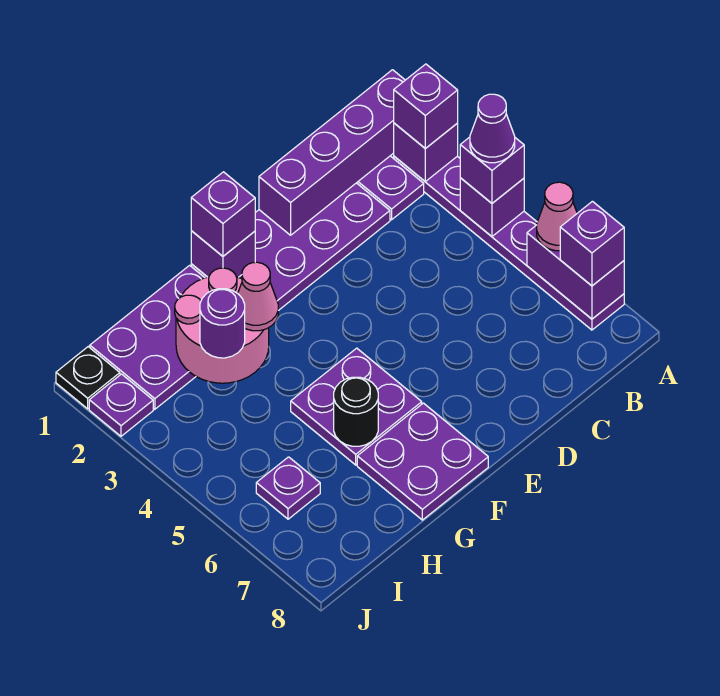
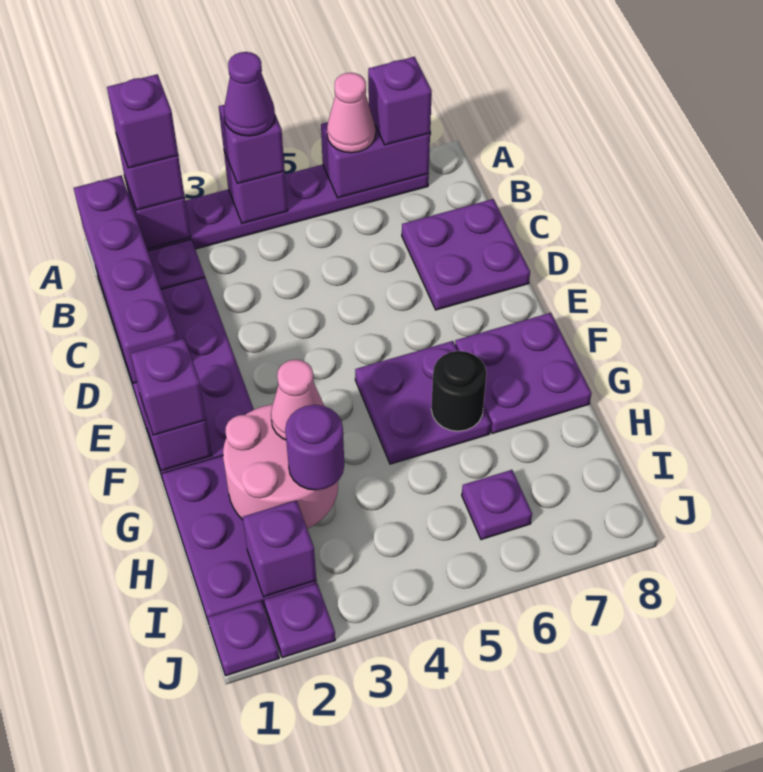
none -> purple 1x1 brick [107,74,178,168]
none -> purple 2x2 plate [402,199,530,310]
none -> purple 1x1 brick [243,501,316,597]
black 1x1 plate [56,347,120,409] -> purple 1x1 plate [208,601,279,676]

